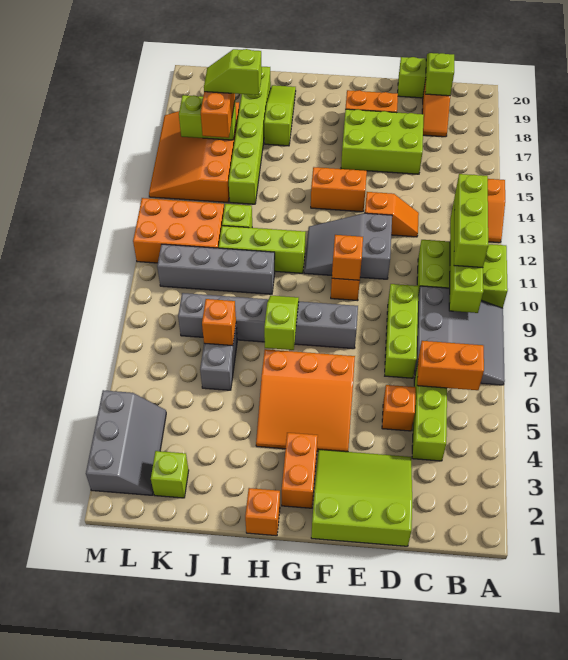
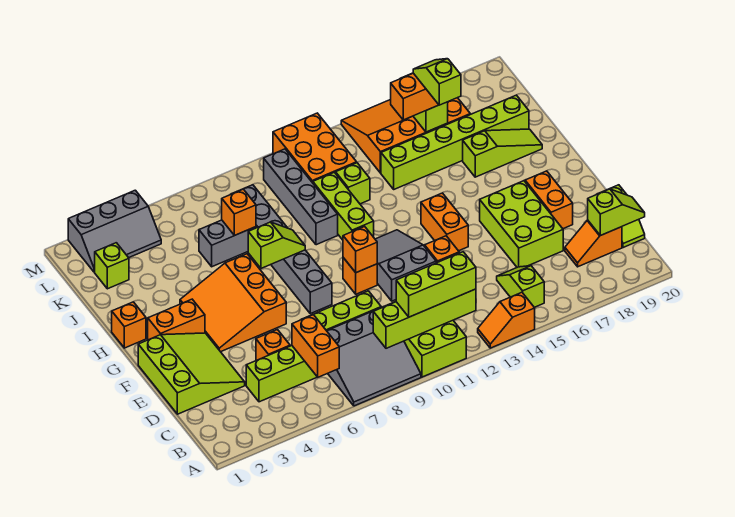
none -> lime 1x2 slope [497,266,544,307]

